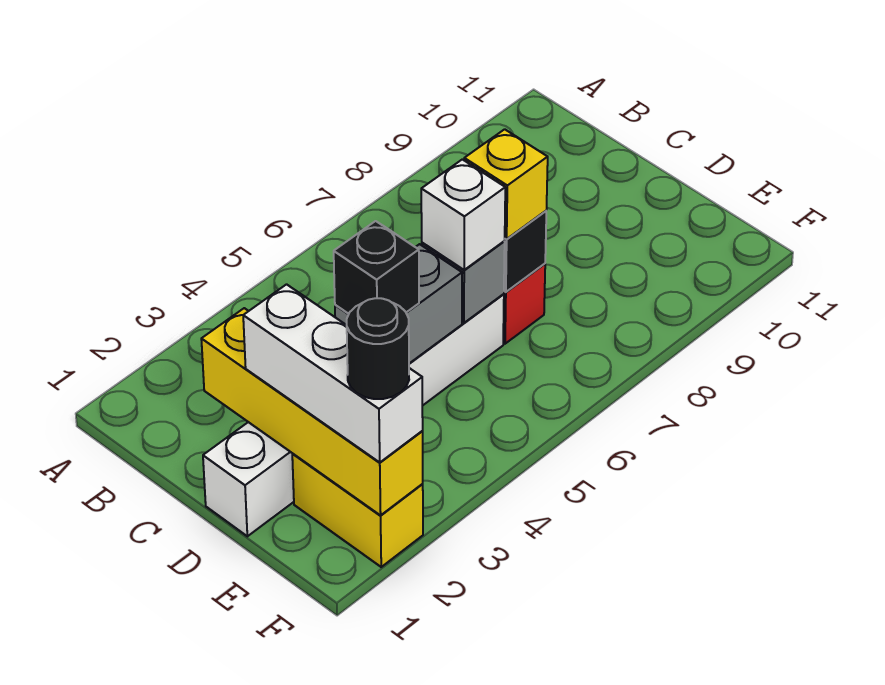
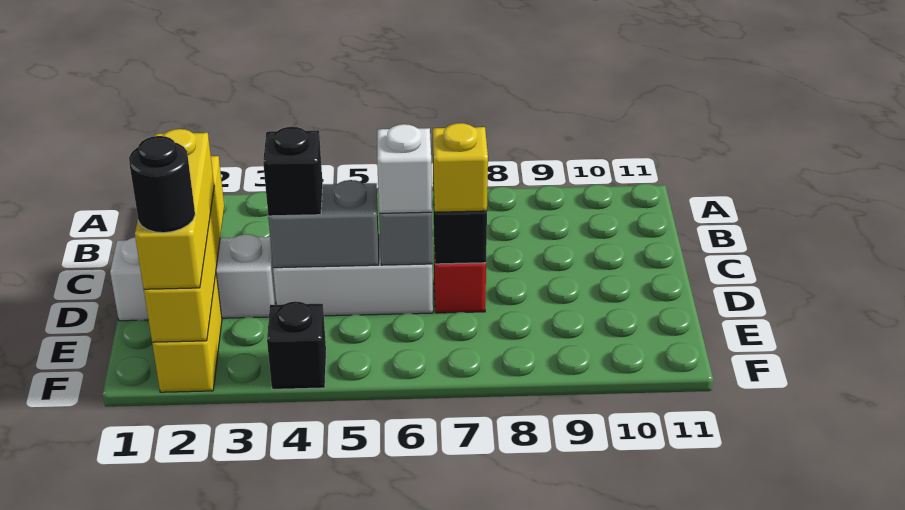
white 1x3 brick [243,284,423,463] -> yellow 1x3 brick [135,129,214,289]
none -> black 1x1 brick [267,301,326,389]

